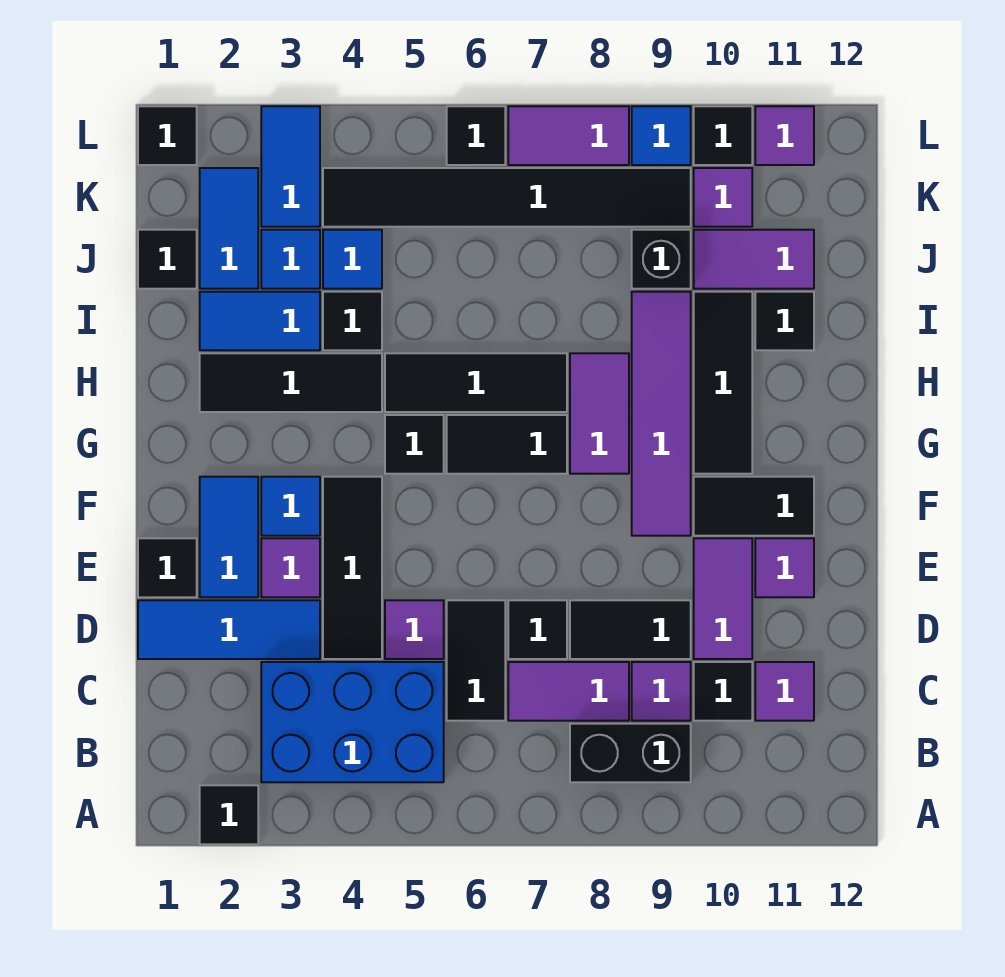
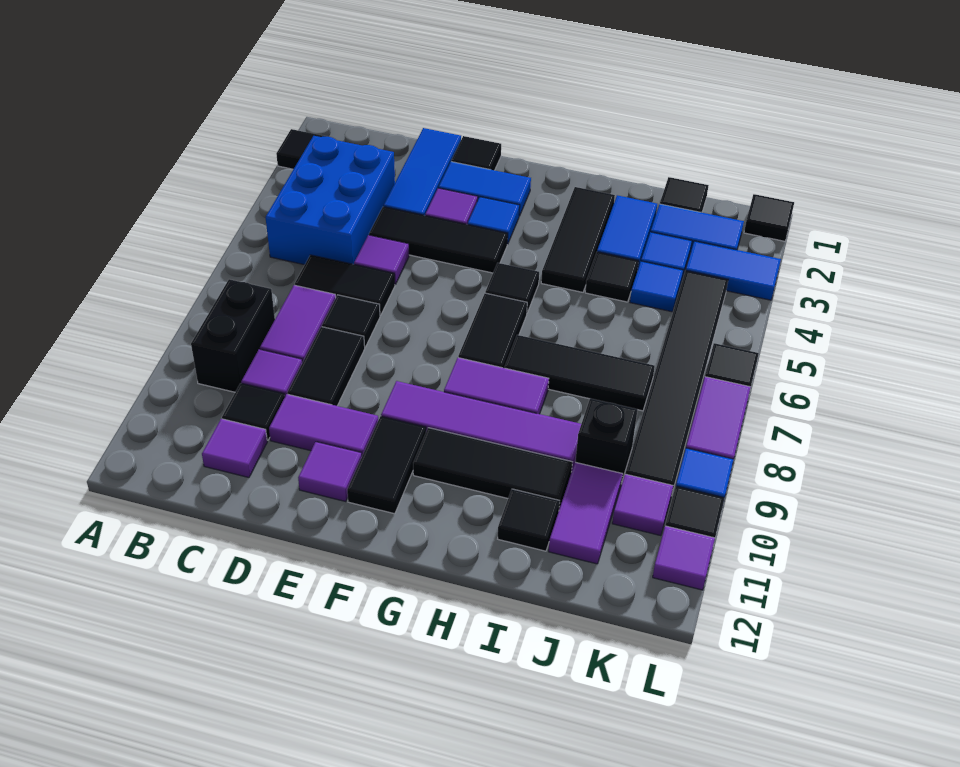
black 1x3 tile [385,353,567,412] -> black 1x3 tile turned to [505,335,655,411]

